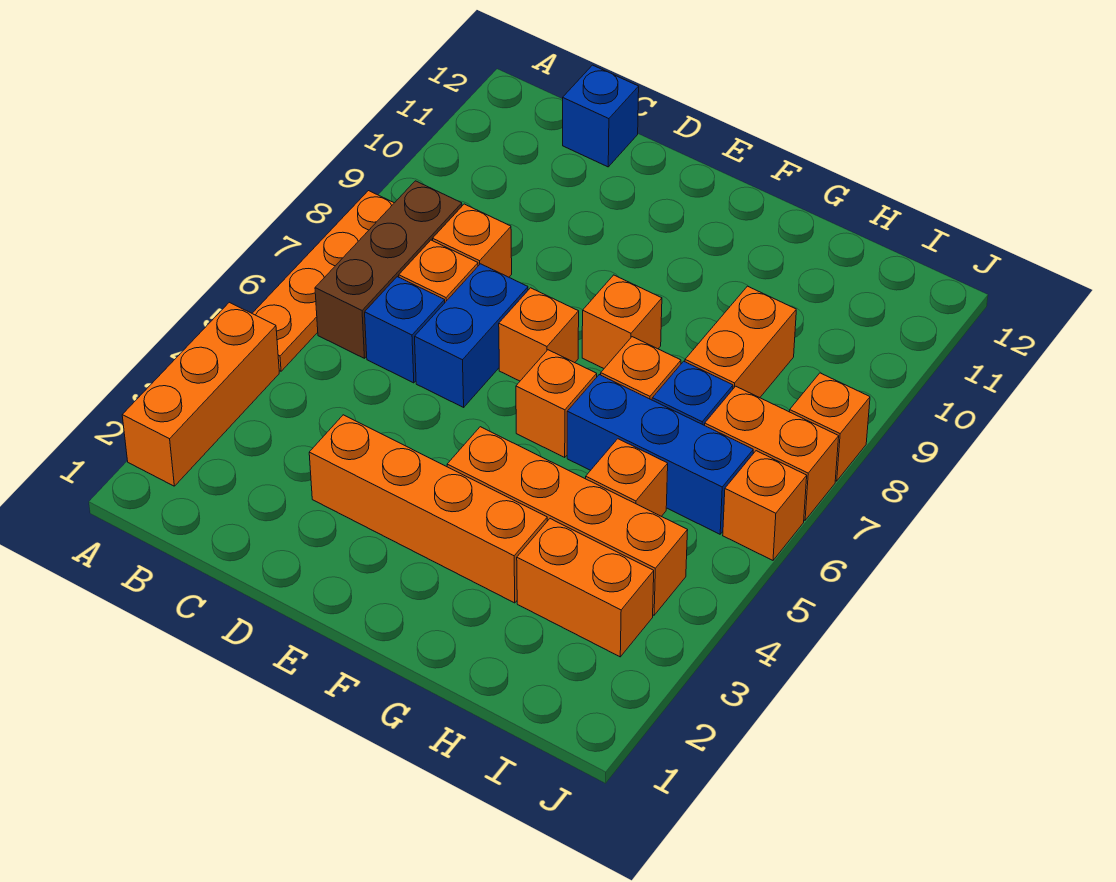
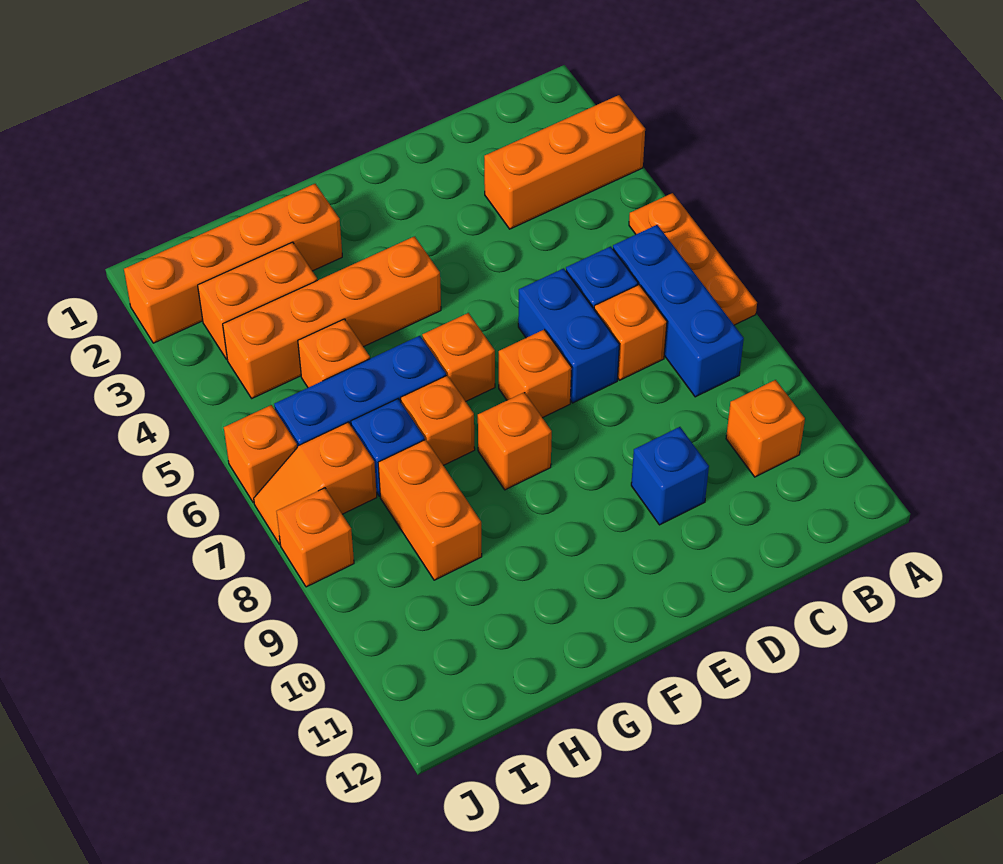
orange 1x3 brick [122,302,279,486] -> orange 1x3 brick turned to [484,95,645,229]
orange 1x4 plate [252,191,394,371] -> orange 1x3 plate [629,193,757,325]
brown 1x3 brick [315,181,462,358] -> blue 1x3 brick [613,225,744,397]
orange 1x1 brick [433,204,512,277] -> orange 1x1 brick moved to [726,380,805,477]
blue 1x1 brick [563,65,639,167] -> blue 1x1 brick moved to [631,427,709,525]
orange 1x4 brick [309,415,547,603] -> orange 1x4 brick moved to [124,184,342,343]
orange 1x2 brick [705,386,839,520] -> orange 1x2 slope [254,422,377,544]

